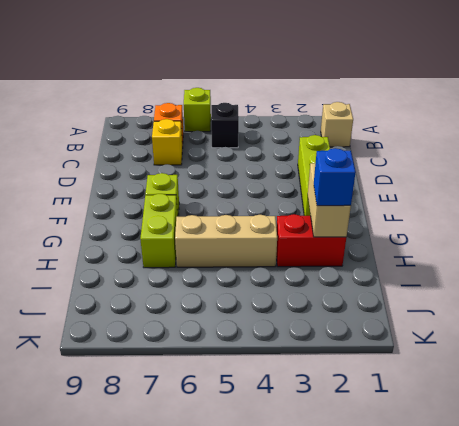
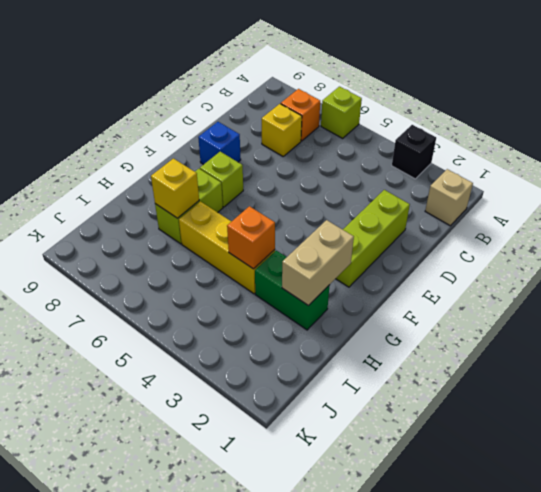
black 1x1 brick [211,103,239,148] -> black 1x1 brick moved to [392,125,436,179]
red 1x2 brick [276,214,346,267] -> green 1x2 brick [255,251,330,330]
blue 1x1 brick [314,148,356,206] -> blue 1x1 brick moved to [198,122,241,165]
tan 1x3 brick [175,215,277,267] -> yellow 1x3 brick [179,202,275,294]
none -> orange 1x1 brick [227,206,275,269]
none -> yellow 1x1 brick [151,159,199,218]

